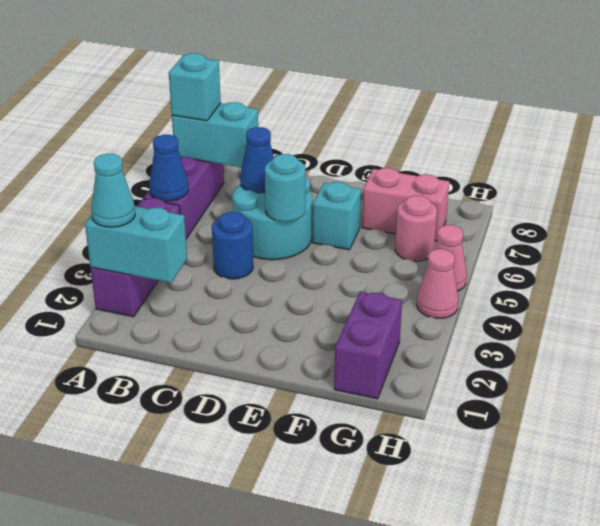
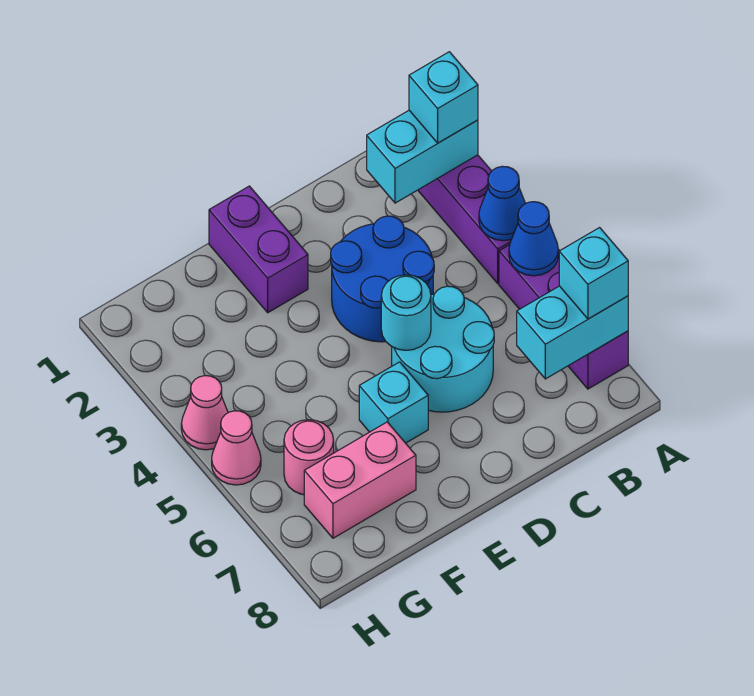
cyan 1x1 cone [91,154,135,227] -> cyan 1x1 brick [409,52,478,143]
blue 1x1 round brick [212,212,253,279] -> blue 2x2 round brick [331,216,434,342]
blue 1x1 cone [240,127,274,193] -> blue 1x1 cone moved to [479,166,525,241]
purple 1x2 brick [334,292,402,399] -> purple 1x2 brick moved to [209,186,308,313]

